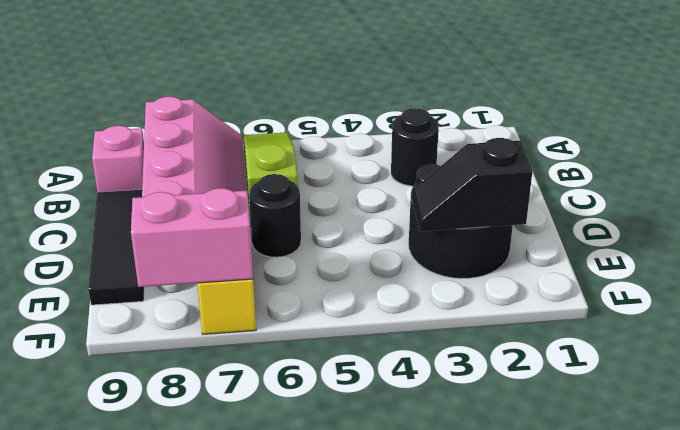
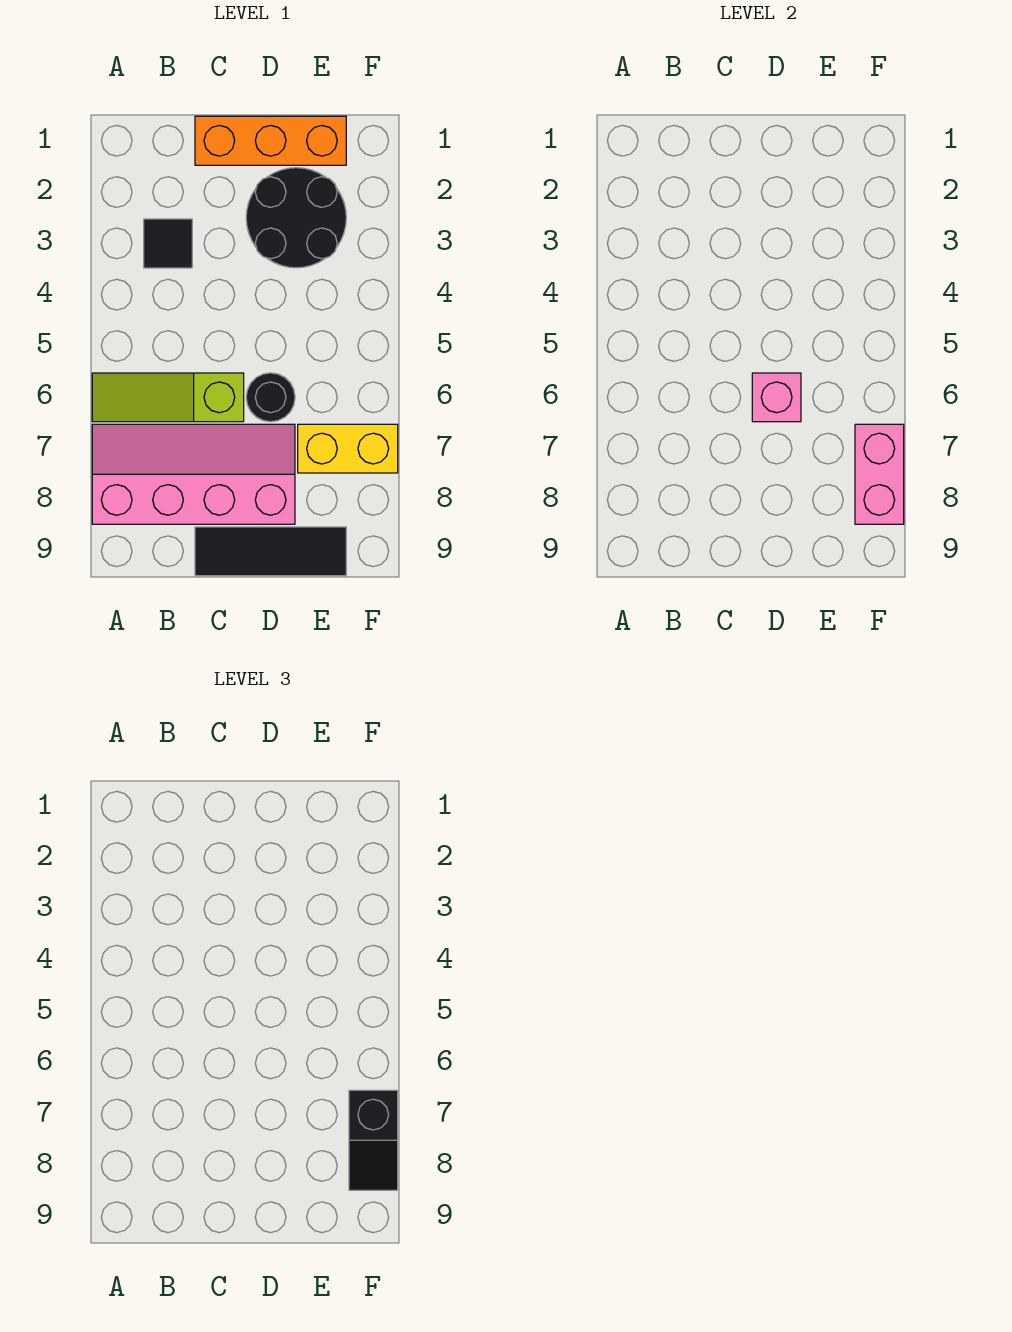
black 1x1 round brick [391,108,439,186] -> black 1x1 tile [144,219,192,268]
pink 1x1 brick [92,126,144,192] -> pink 1x1 brick moved to [752,373,801,422]
none -> orange 1x3 brick [195,116,346,165]
black 1x2 slope [412,138,532,231] -> black 1x2 slope moved to [349,1090,398,1190]

